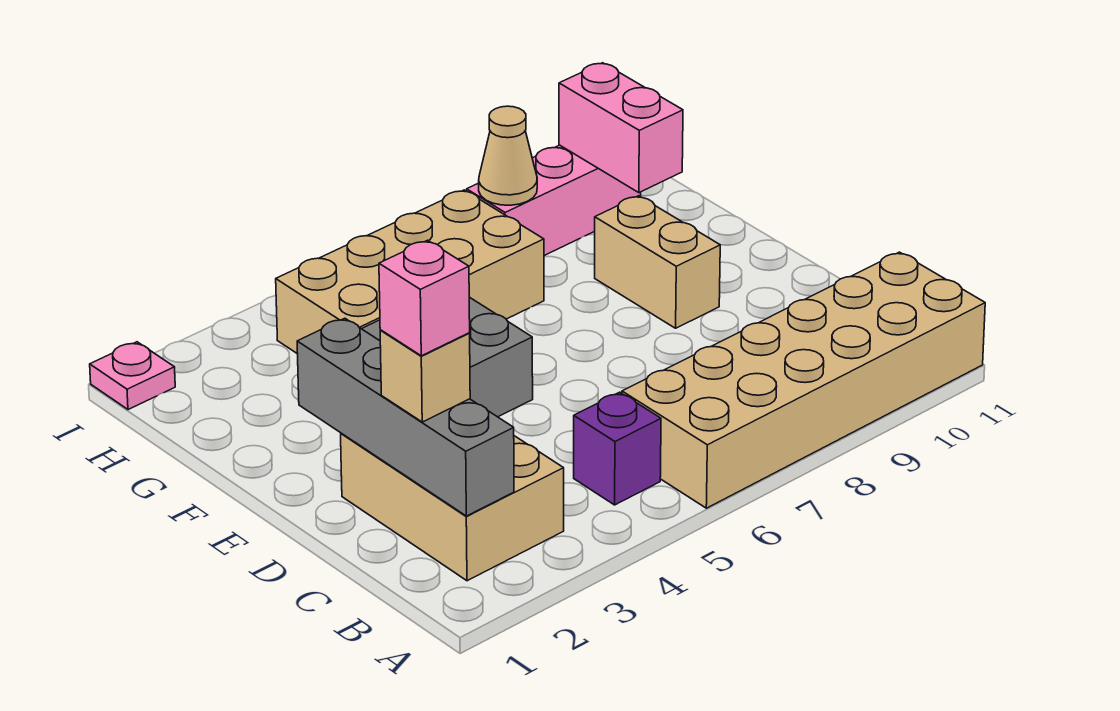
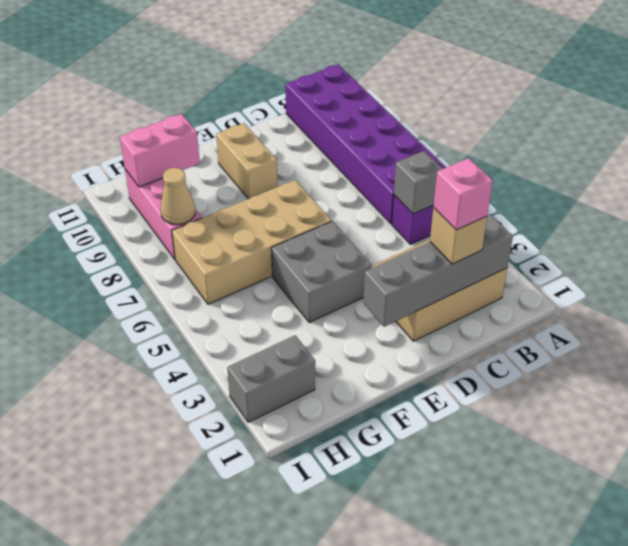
tan 2x6 brick [622,252,985,508] -> purple 2x6 brick [285,64,446,223]
none -> grey 1x1 brick [394,151,443,214]
tan 1x2 brick [595,196,720,328] -> tan 1x2 brick turned to [216,123,278,199]
tan 2x4 brick [276,190,544,354] -> tan 2x4 brick turned to [172,180,332,304]
none -> grey 1x2 brick [227,335,315,422]
pink 1x1 plate [90,342,175,410] -> none

